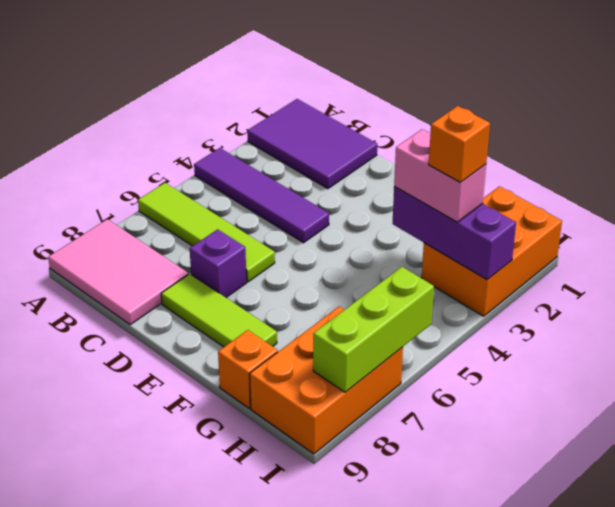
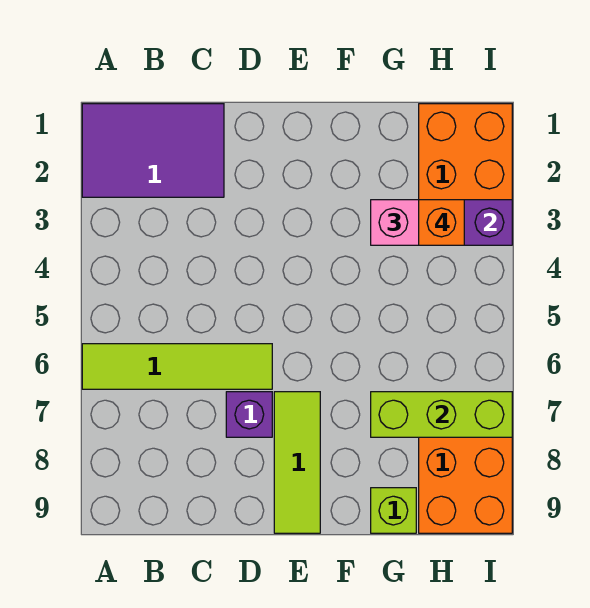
purple 1x4 tile [194,148,329,243] -> none
pink 2x3 tile [48,219,188,325] -> none
lime 1x3 tile [161,274,277,347] -> lime 1x3 tile turned to [274,392,320,533]
orange 1x1 brick [218,330,278,408] -> lime 1x1 brick [371,488,416,533]
lime 1x3 brick [313,267,434,392] -> lime 1x3 brick turned to [371,392,512,437]

